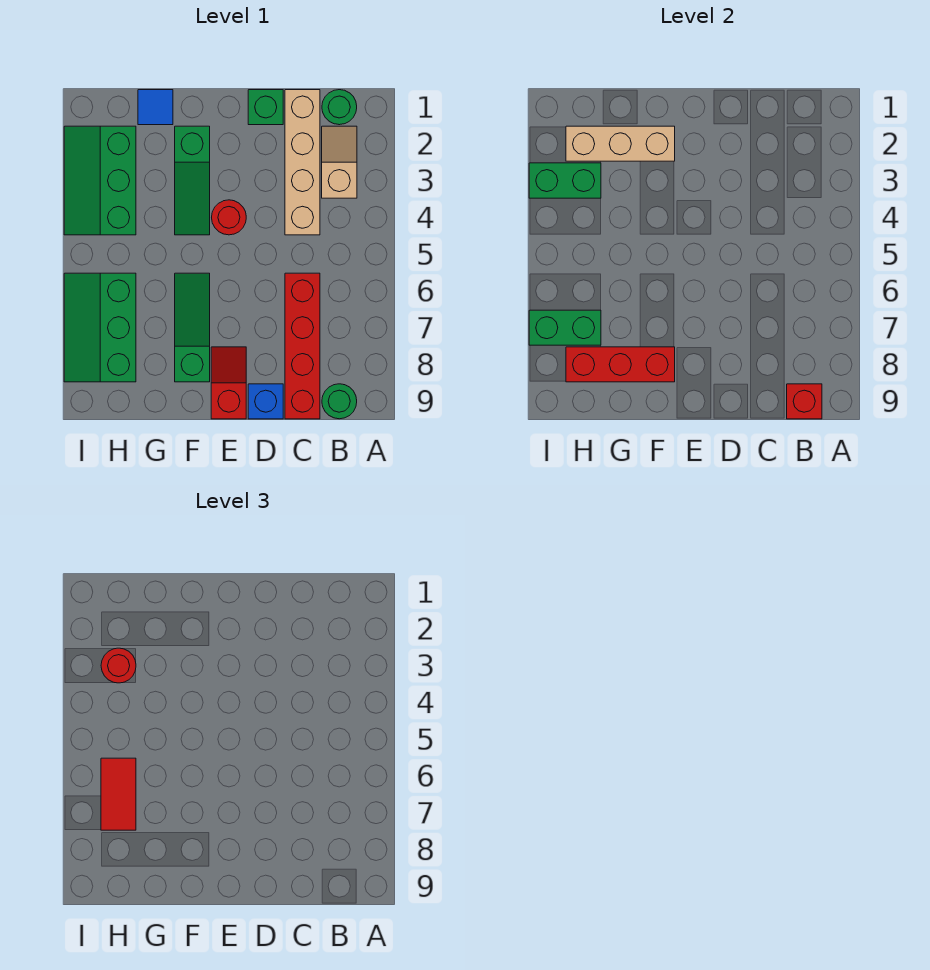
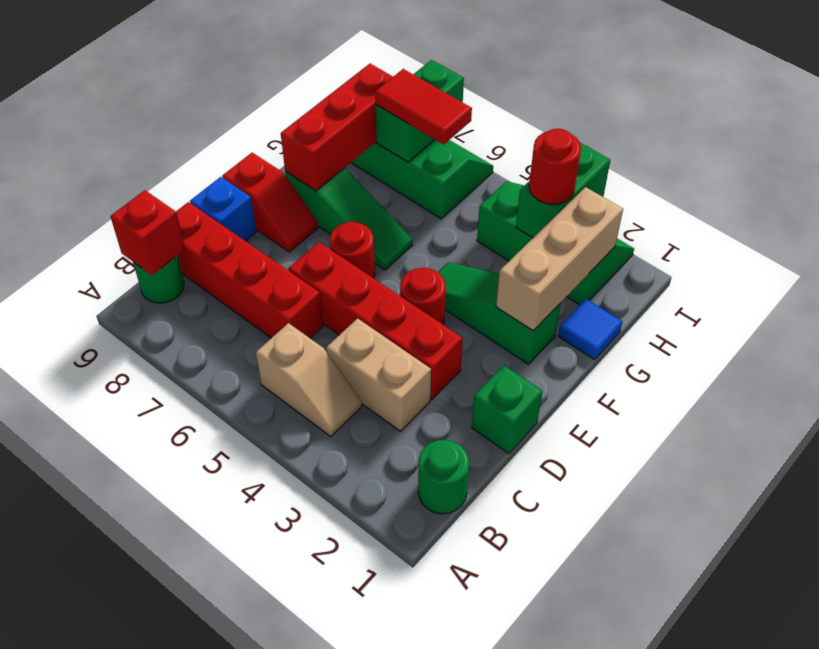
tan 1x2 slope [322,126,357,198] -> tan 1x2 slope moved to [256,323,362,436]
tan 1x4 brick [285,90,320,235] -> tan 1x2 brick [326,318,431,431]
none -> red 1x4 brick [288,242,463,400]
none -> red 1x1 round brick [330,222,375,278]

